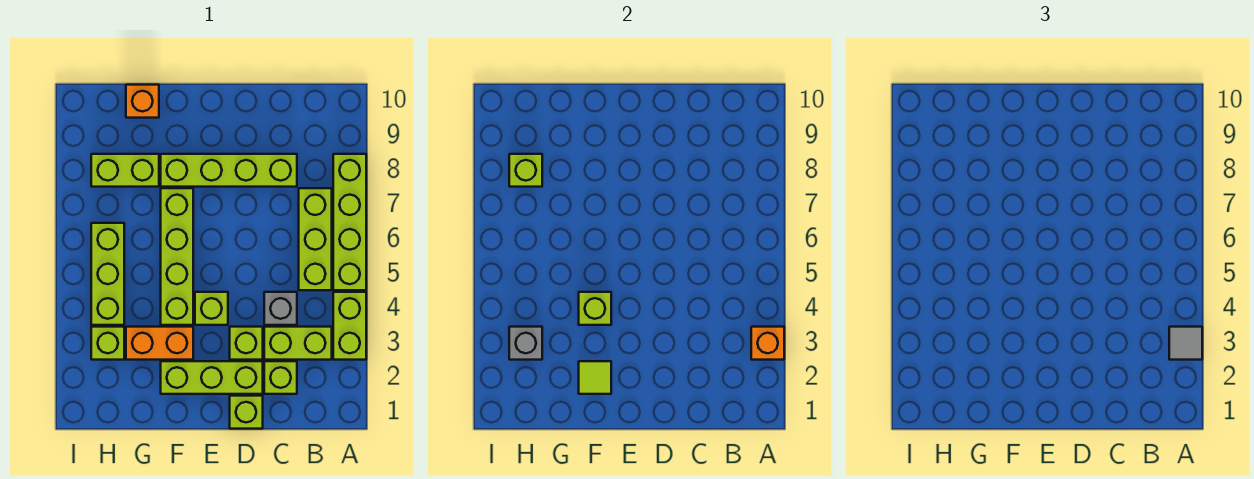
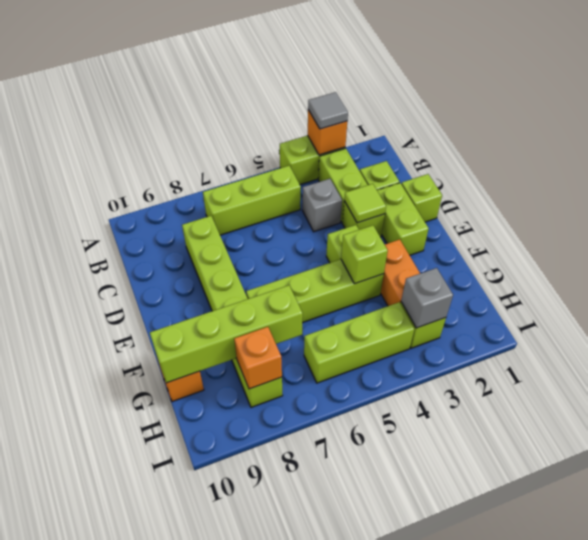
lime 1x4 brick [333,154,366,290] -> lime 1x4 brick moved to [150,285,303,383]
lime 1x3 brick [161,361,263,394] -> lime 1x2 brick [377,183,429,255]
lime 1x1 tile [579,361,611,394] -> lime 1x1 tile moved to [344,184,386,223]
lime 1x1 brick [509,154,542,187] -> orange 1x1 brick [234,327,282,389]

